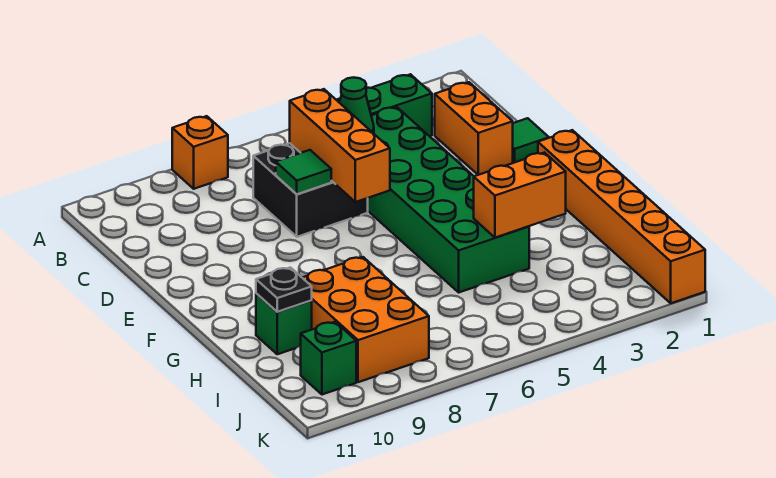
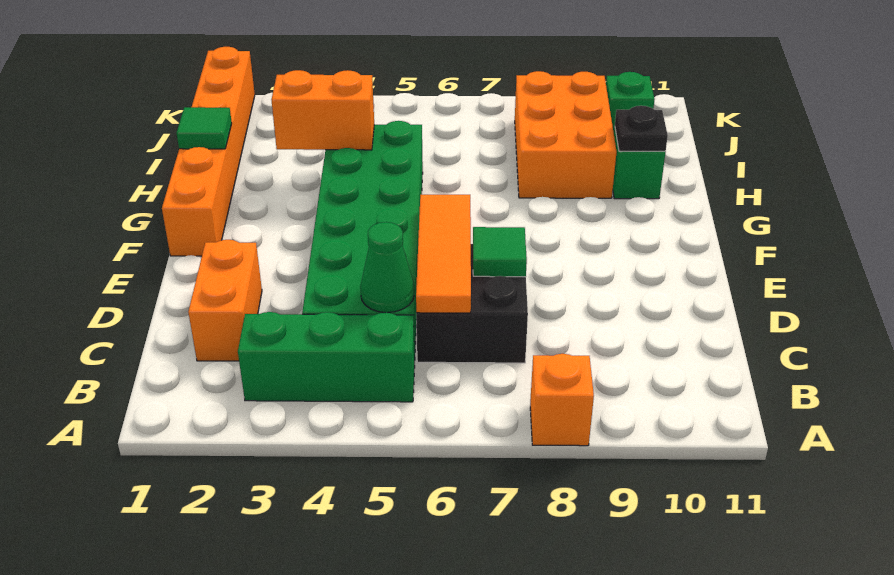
orange 1x3 brick [290,89,390,202] -> orange 1x3 tile [416,195,471,313]
green 1x1 tile [513,118,549,163] -> green 1x1 tile moved to [176,107,232,149]

